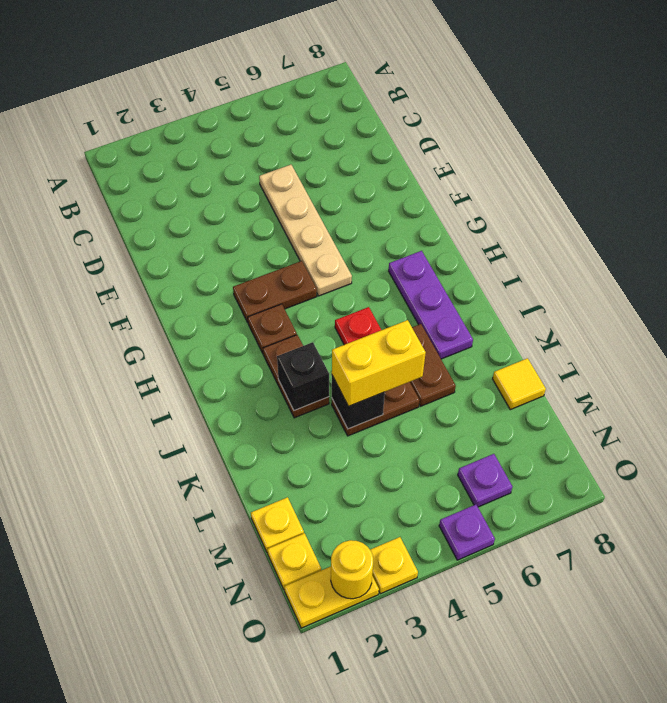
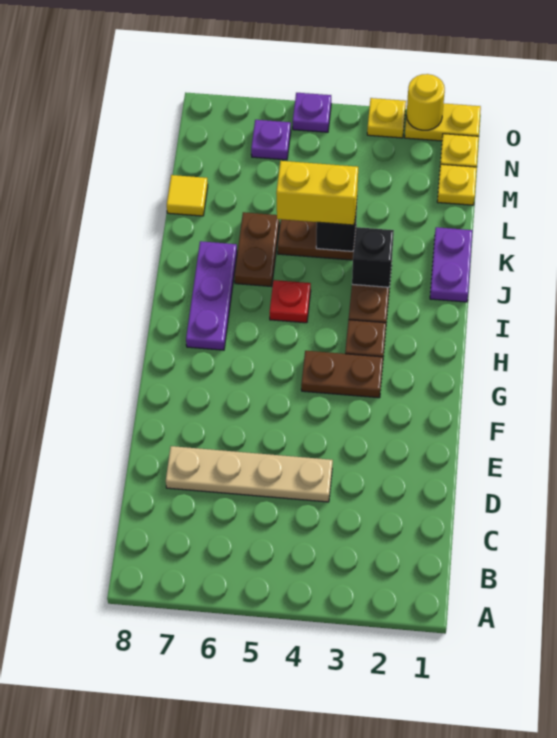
tan 1x4 plate [259,165,352,296] -> tan 1x4 plate turned to [166,446,333,502]
none -> purple 1x2 plate [430,227,473,302]

